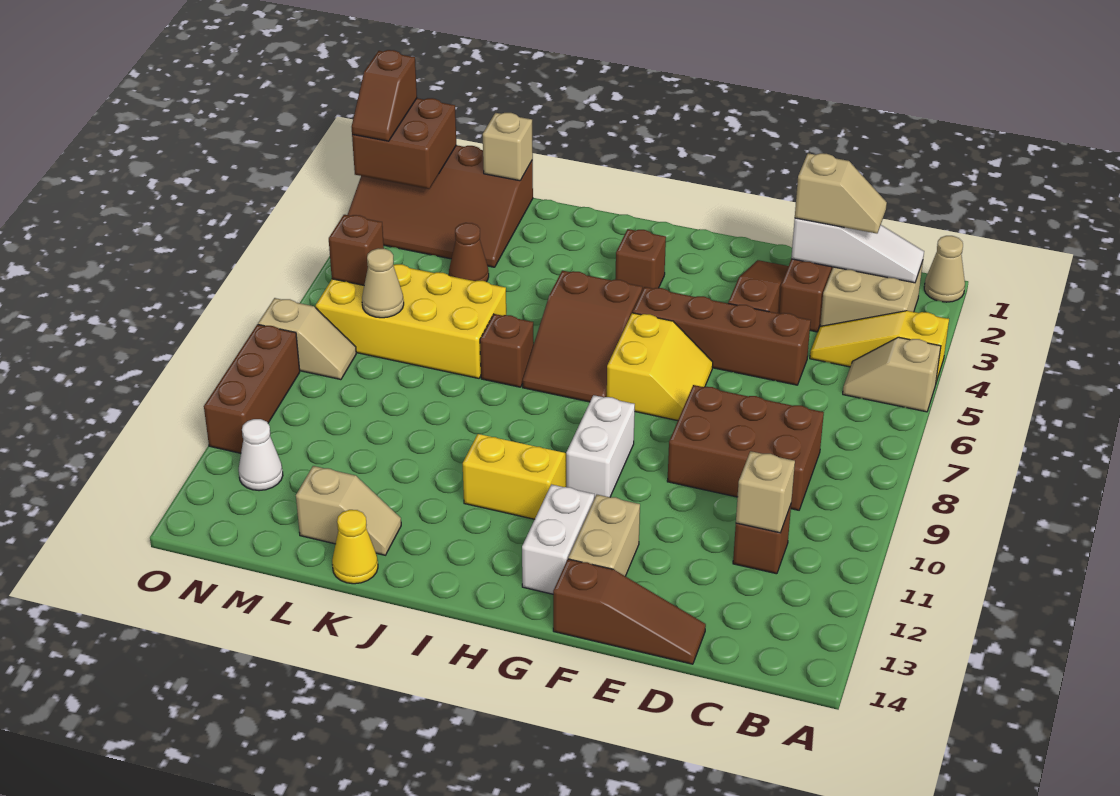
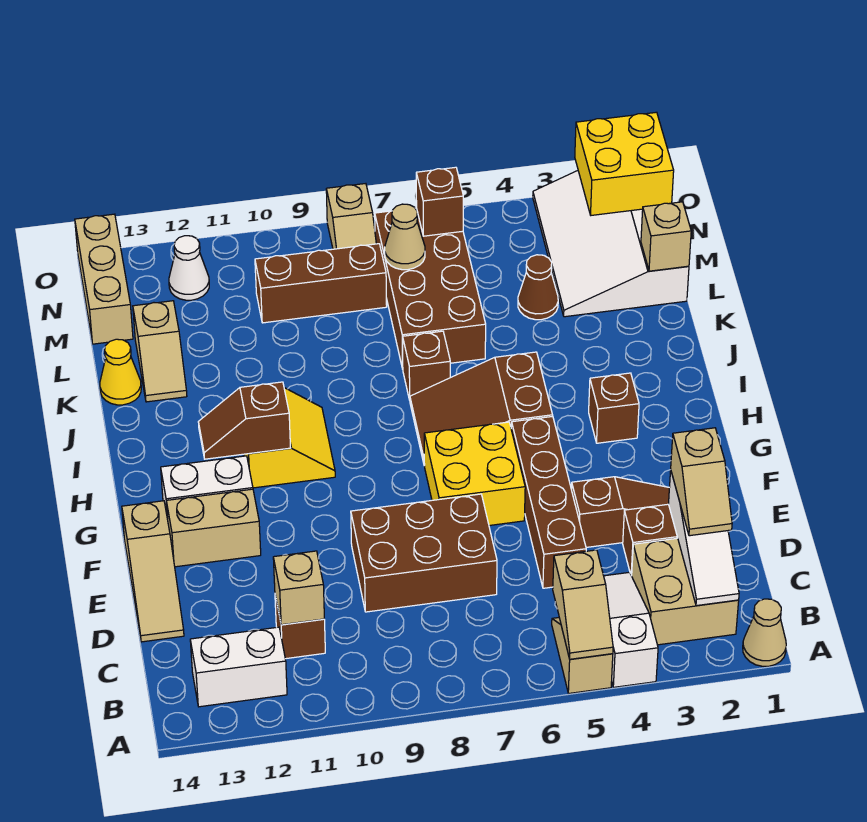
yellow 1x3 slope [810,311,949,382] -> white 1x3 slope [604,572,658,687]
none -> tan 1x2 slope [553,550,613,659]
brown 2x3 brick [667,385,824,510] -> brown 2x3 brick turned to [351,494,497,612]
brown 1x3 slope [553,559,706,664] -> tan 1x3 slope [122,501,184,642]
yellow 2x2 slope [607,313,713,421] -> yellow 2x2 brick [424,422,525,526]
white 1x2 brick [566,395,635,499] -> white 1x2 brick moved to [190,627,287,707]
yellow 2x4 brick [316,264,506,378] -> brown 2x4 brick [375,208,486,369]
brown 3x4 slope [348,145,533,267] -> white 3x4 slope [533,171,689,317]
none -> tan 1x3 brick [75,214,133,344]
brown 2x2 brick [352,98,456,189] -> yellow 2x2 brick [575,112,674,215]
brown 1x2 slope [352,50,417,141] -> brown 1x2 slope moved to [198,382,290,459]
brown 1x3 brick [204,324,300,453] -> brown 1x3 brick moved to [255,244,387,323]

